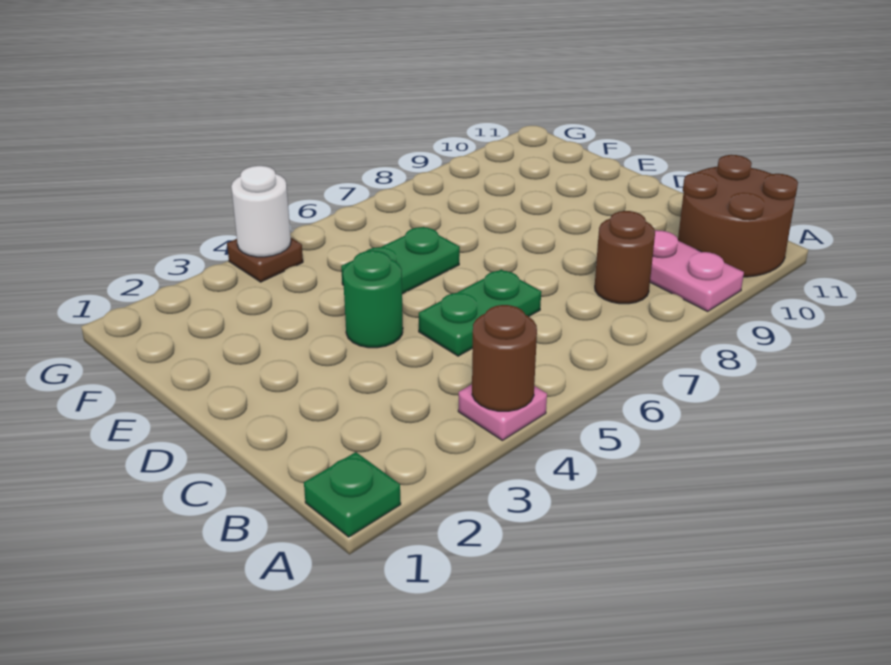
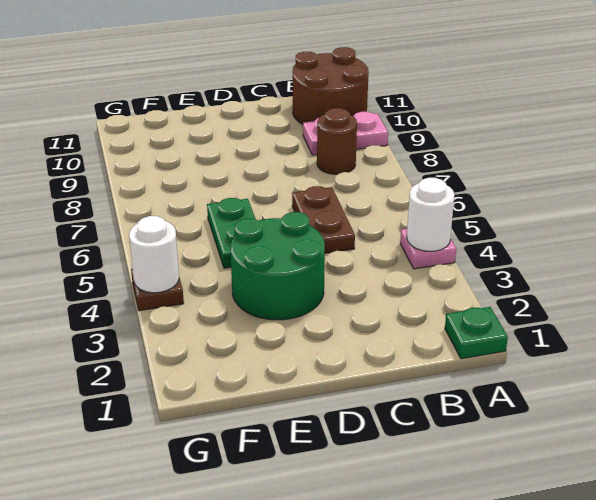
brown 1x1 round brick [472,305,537,411] -> white 1x1 round brick [407,178,454,251]
green 1x2 plate [419,269,541,356] -> brown 1x2 plate [292,186,355,253]
green 1x1 round brick [343,251,403,348] -> green 2x2 round brick [230,212,325,320]

